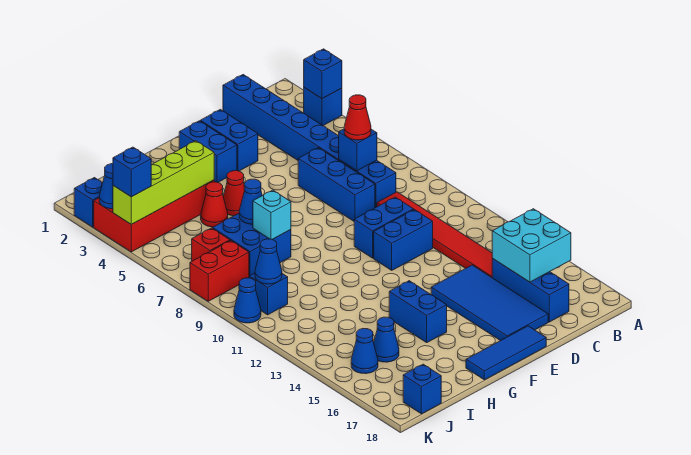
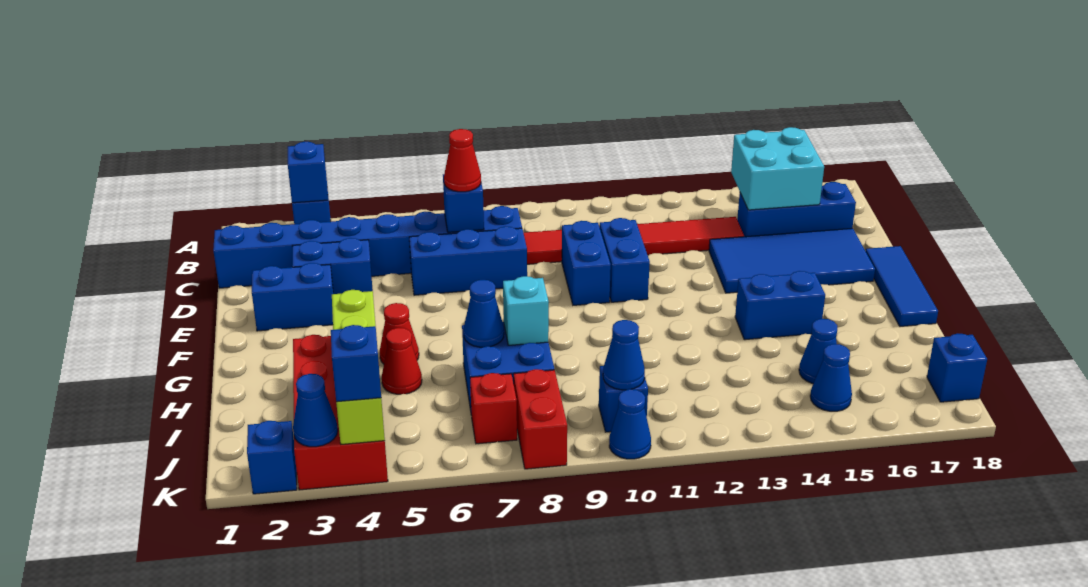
blue 1x2 brick [179,121,237,182] -> blue 1x2 brick moved to [292,238,373,294]

